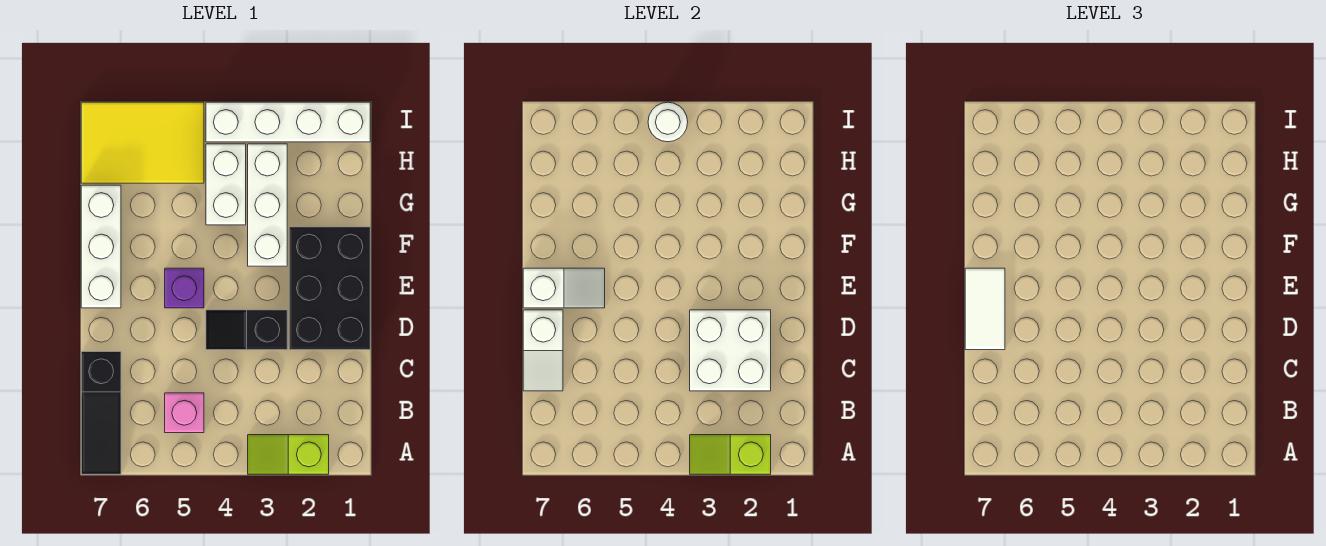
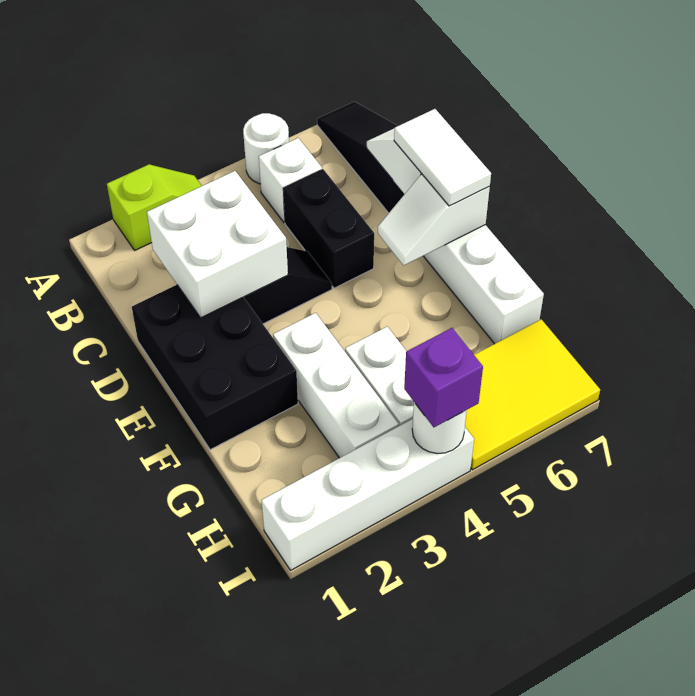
lime 1x2 slope [690,435,771,474] -> none
none -> white 1x1 round brick [243,113,289,184]
pink 1x1 brick [165,393,204,433] -> white 1x1 brick [259,138,322,223]
none -> black 1x2 brick [283,169,374,288]
purple 1x1 brick [165,268,204,308] -> purple 1x1 brick moved to [404,328,483,427]

